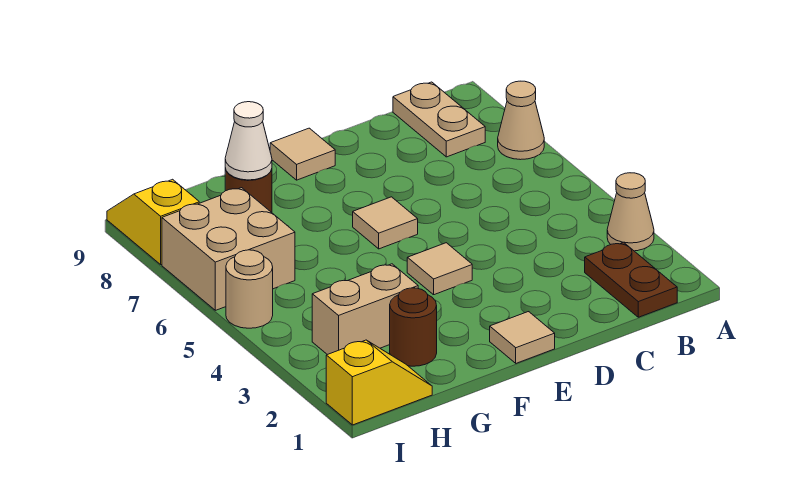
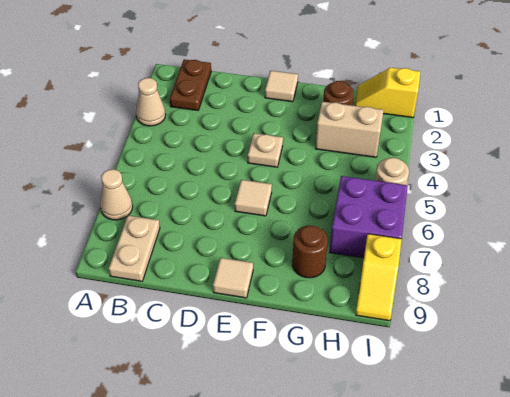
tan 1x1 tile [407,243,472,295] -> tan 1x1 plate [248,133,283,167]
white 1x1 cone [225,102,272,180] -> none
tan 2x2 brick [162,188,295,310] -> purple 2x2 brick [330,176,408,258]

